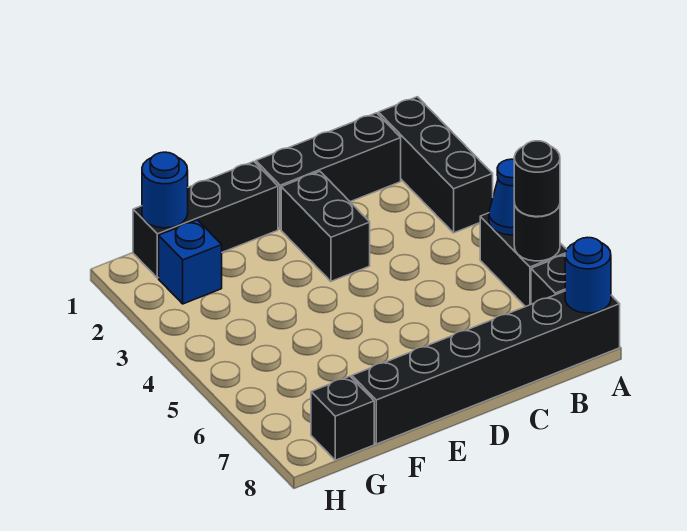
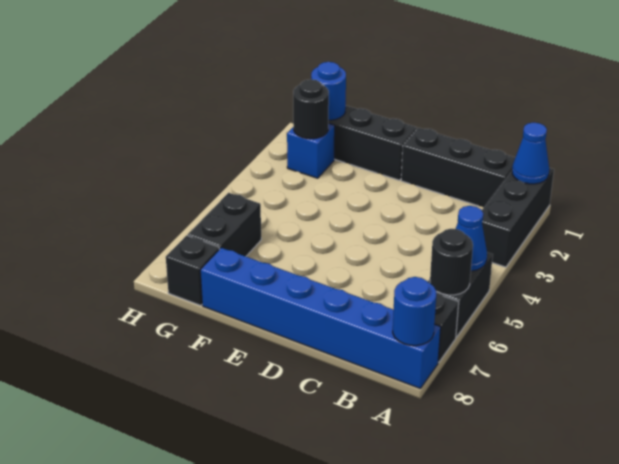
none -> blue 1x1 cone [512,122,549,184]
black 1x1 round brick [514,141,560,217] -> black 1x1 round brick moved to [293,79,329,139]
black 1x6 brick [352,291,620,444] -> blue 1x6 brick [200,248,441,389]
black 1x2 brick [281,172,370,281] -> black 1x2 brick moved to [188,193,261,256]

